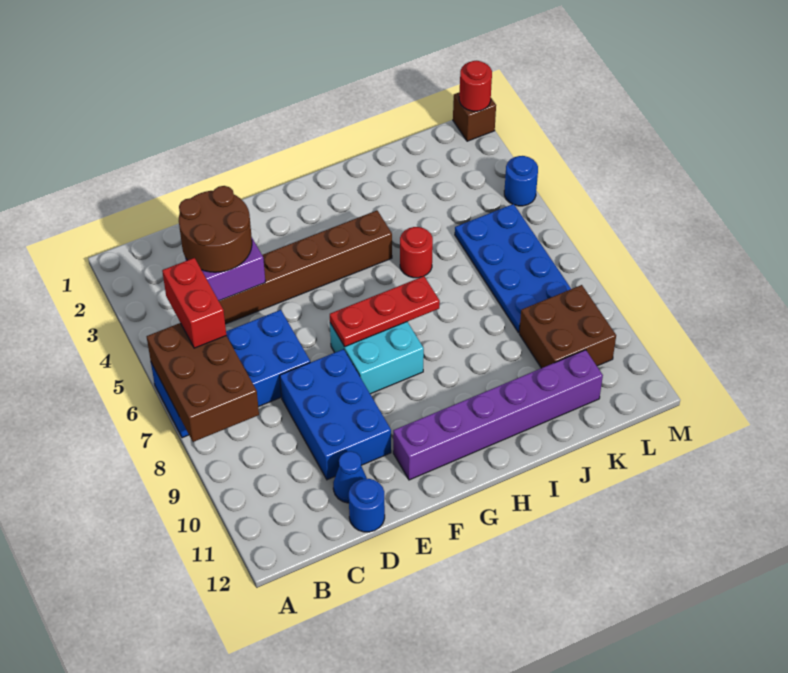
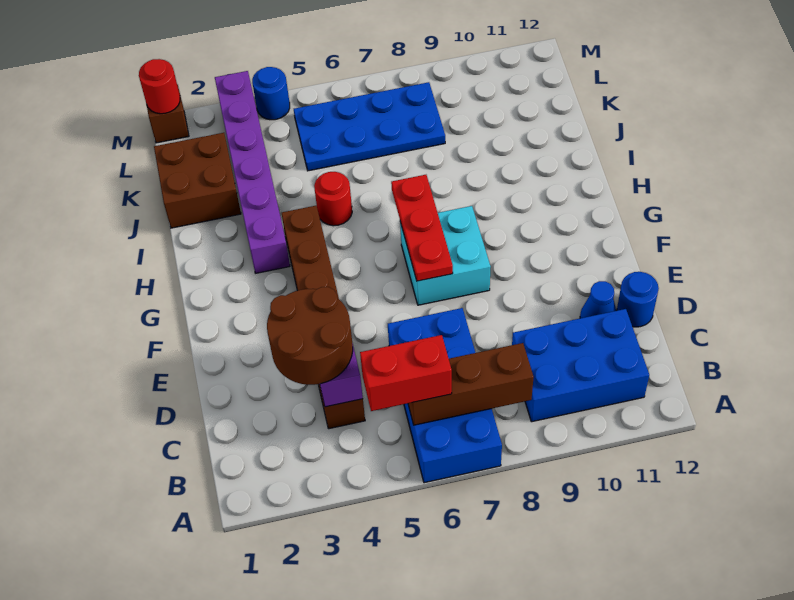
brown 2x3 brick [147,323,259,442] -> brown 1x3 brick [408,343,534,425]
blue 2x3 brick [280,349,391,480] -> blue 2x3 brick moved to [512,309,649,422]
purple 1x6 brick [393,350,603,480] -> purple 1x6 brick moved to [215,71,290,273]
brown 2x2 brick [519,285,616,368] -> brown 2x2 brick moved to [154,133,241,228]

